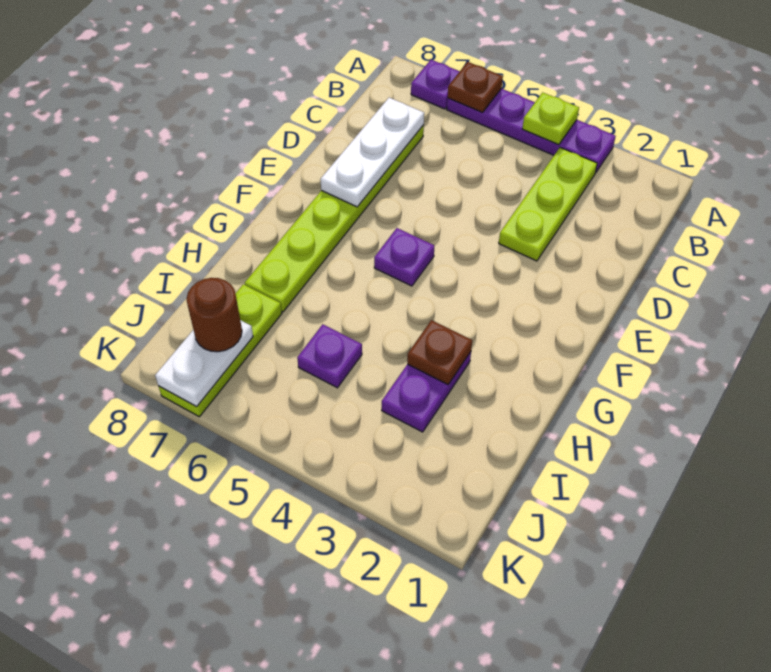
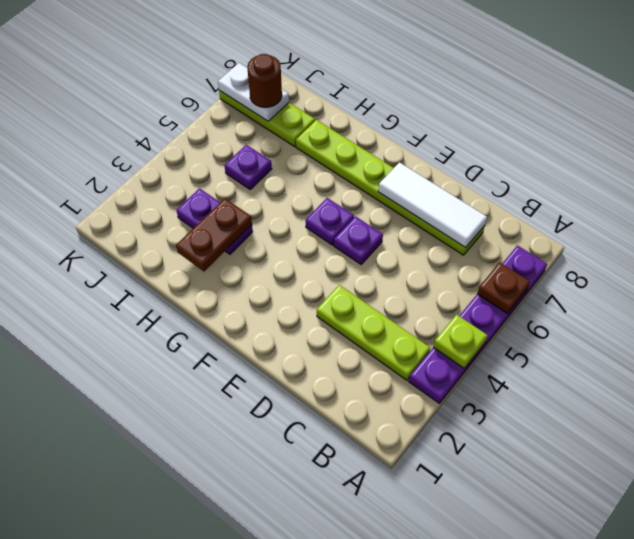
white 1x3 plate [320,98,424,207] -> white 1x3 tile [378,163,487,248]
none -> purple 1x1 plate [334,216,383,264]
brown 1x1 plate [407,320,472,384] -> brown 1x2 plate [176,199,252,271]

